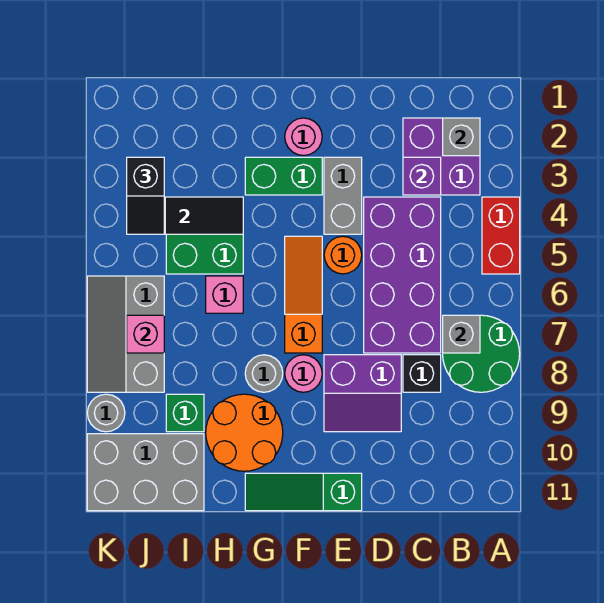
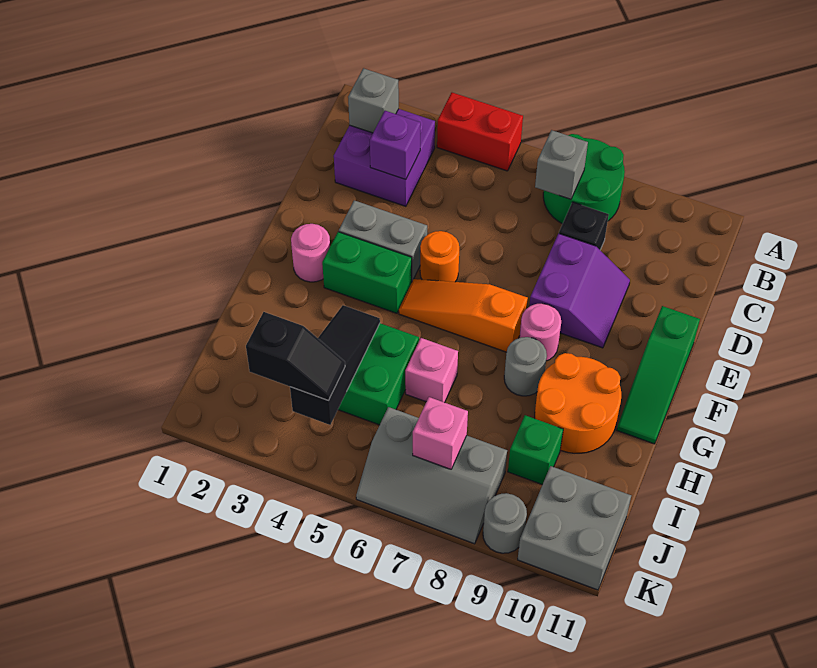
purple 2x4 brick [364,197,441,353] -> none
green 1x2 brick [245,157,322,195] -> green 1x2 brick turned to [322,232,412,313]
grey 2x3 brick [87,434,204,511] -> grey 2x2 brick [518,466,631,590]

